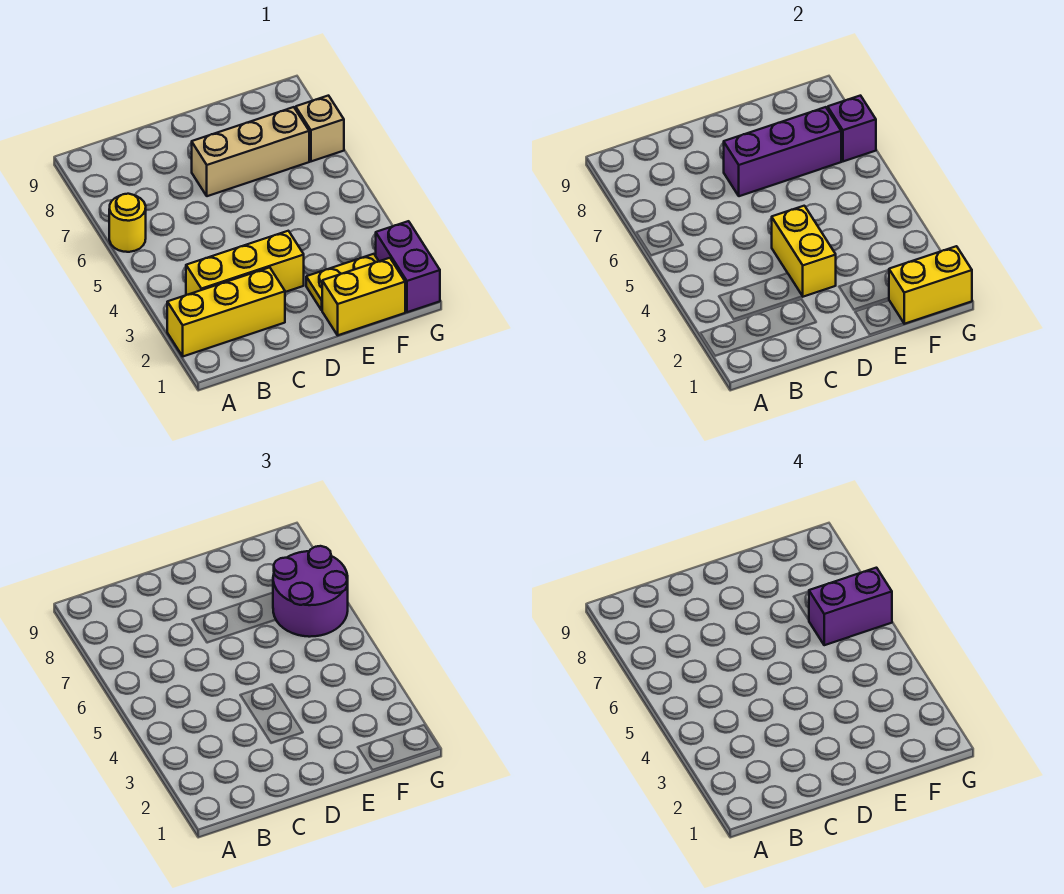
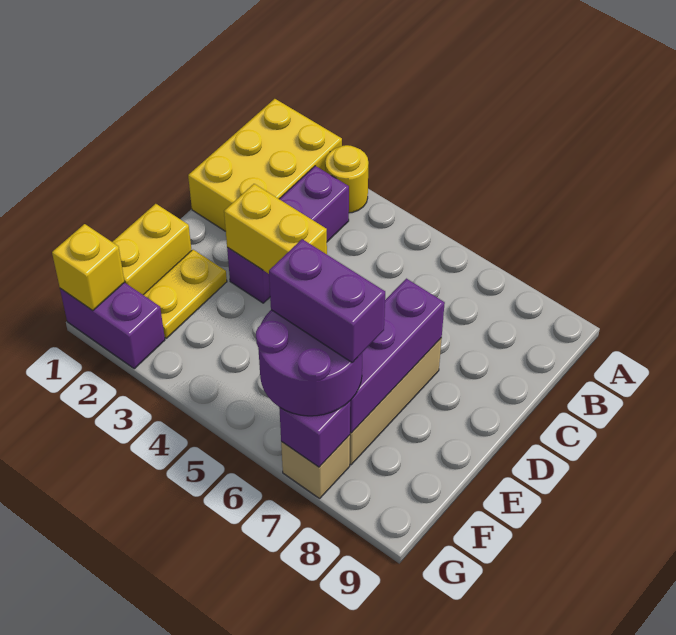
yellow 1x3 brick [167,267,285,356] -> yellow 2x3 brick [188,99,342,231]
yellow 1x1 round brick [109,194,146,252] -> yellow 1x1 round brick moved to [325,145,368,213]
yellow 1x3 brick [186,231,304,295] -> purple 1x3 brick [227,166,349,303]
yellow 1x2 brick [889,246,972,324] -> yellow 1x1 brick [52,224,125,310]
purple 1x2 brick [809,568,892,645] -> purple 1x2 brick turned to [269,239,385,363]

